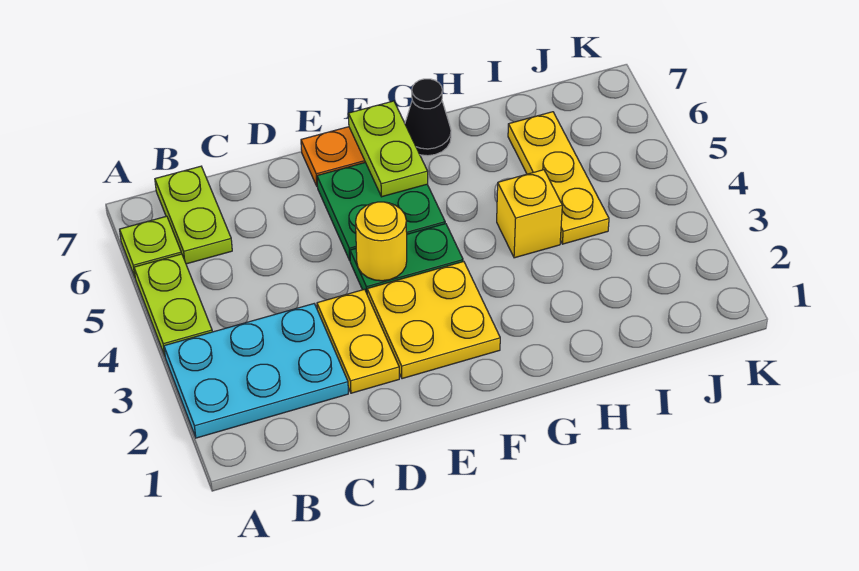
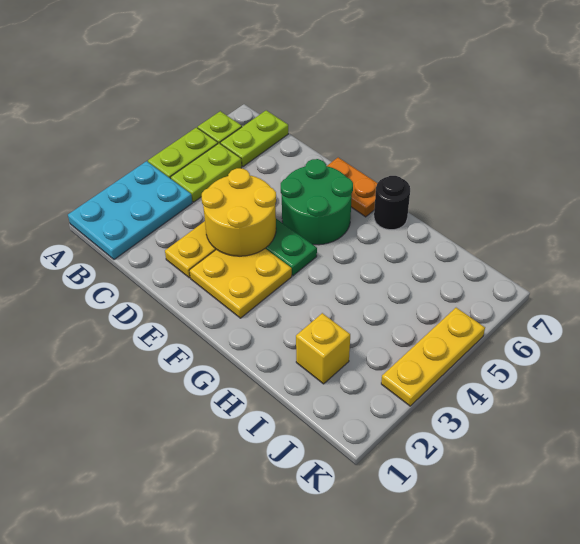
cyan 2x3 plate [164,304,348,438] -> cyan 2x3 plate turned to [68,161,192,259]
yellow 1x1 round brick [356,202,407,281] -> yellow 2x2 round brick [201,168,276,256]
green 2x2 plate [317,163,445,260] -> green 2x2 round brick [281,159,353,245]
lime 1x2 plate [348,101,428,197] -> lime 1x2 plate moved to [171,143,242,202]
black 1x1 cone [405,79,451,156] -> black 1x1 round brick [374,176,410,230]
yellow 1x1 brick [497,170,562,258] -> yellow 1x1 brick moved to [296,313,350,384]
yellow 1x3 plate [508,112,609,244] -> yellow 1x3 plate moved to [381,308,485,406]

